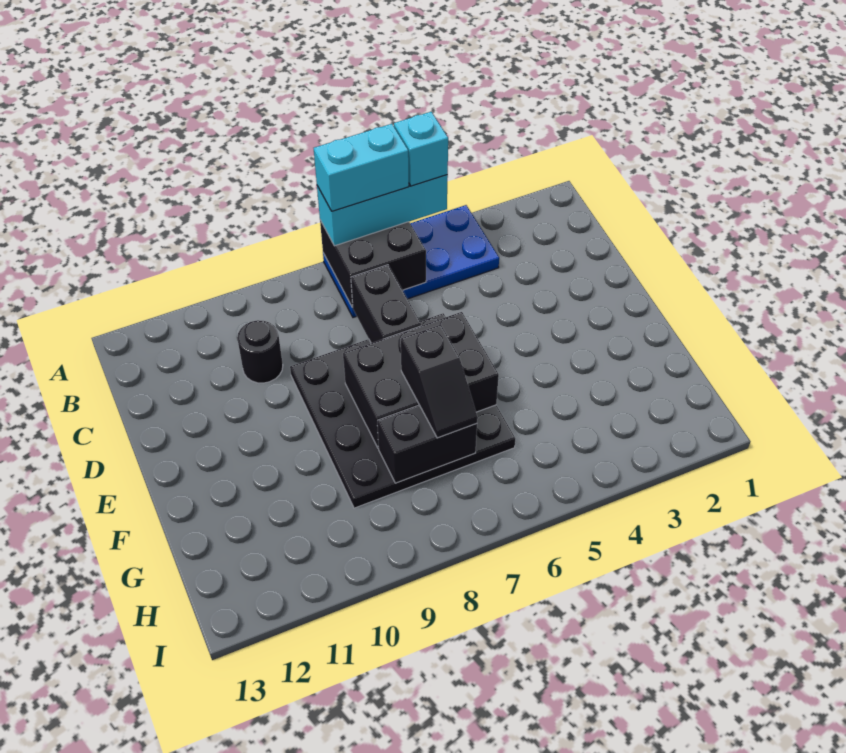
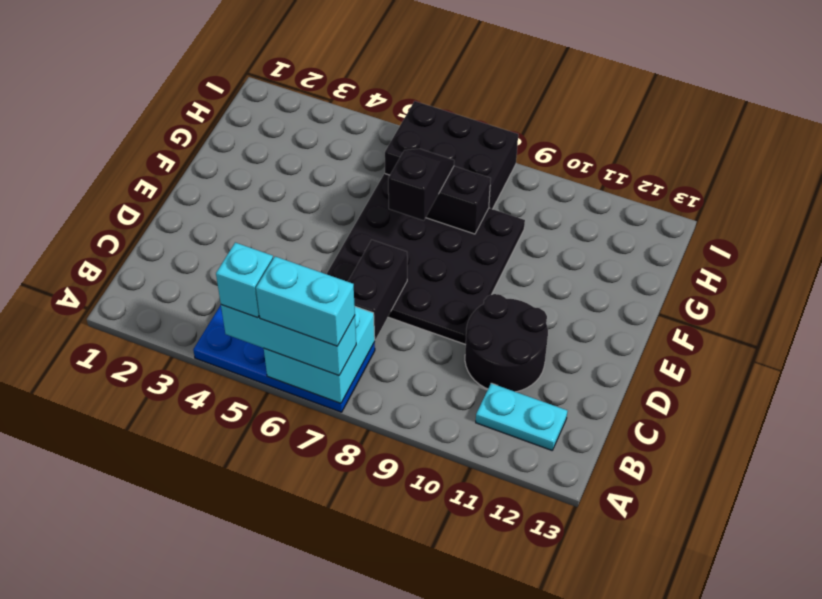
black 2x2 brick [320,220,426,307] -> cyan 2x2 brick [264,307,375,403]
none -> cyan 1x2 plate [476,383,567,450]
black 1x1 round brick [237,320,283,383] -> black 2x2 round brick [465,294,548,392]
black 2x3 brick [343,312,499,448] -> black 2x3 brick moved to [385,101,518,209]

